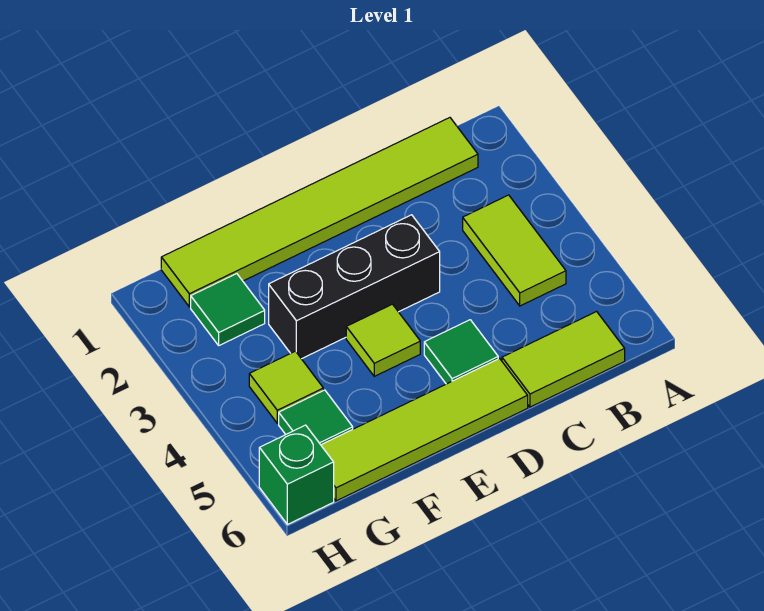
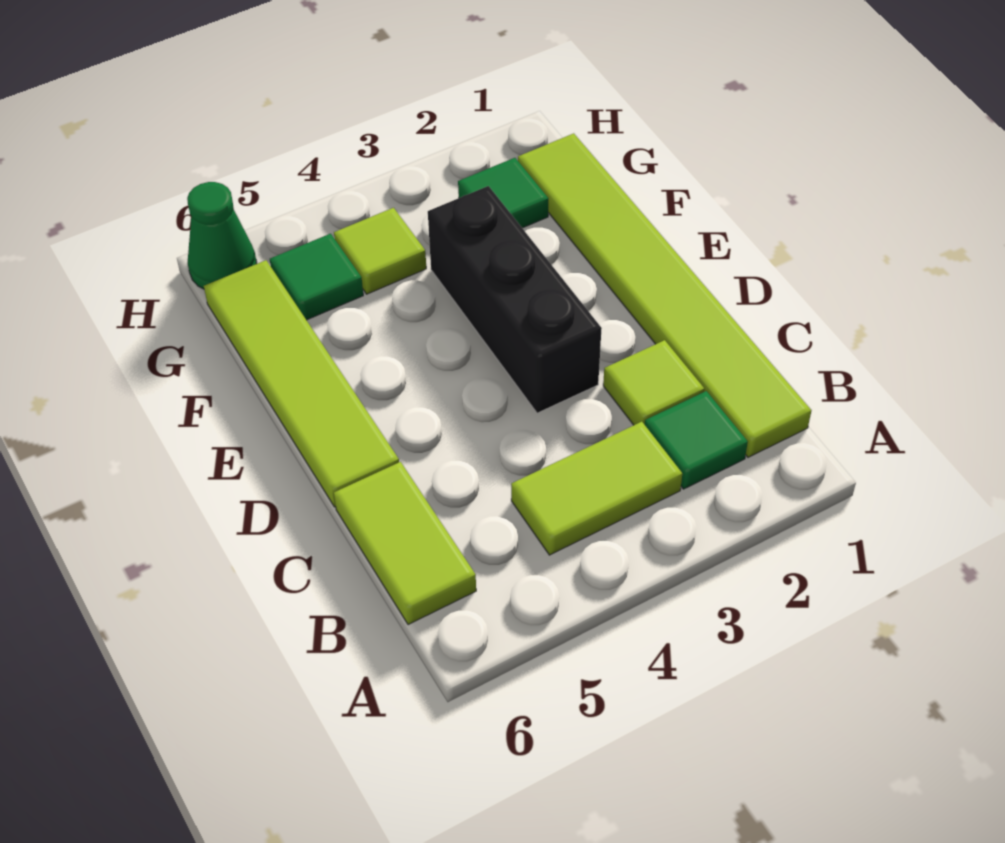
green 1x1 tile [424,320,498,384] -> green 1x1 tile moved to [645,391,748,489]
lime 1x1 tile [346,304,420,376] -> lime 1x1 tile moved to [603,340,704,425]
green 1x1 brick [259,425,334,524] -> green 1x1 cone [187,182,257,289]

